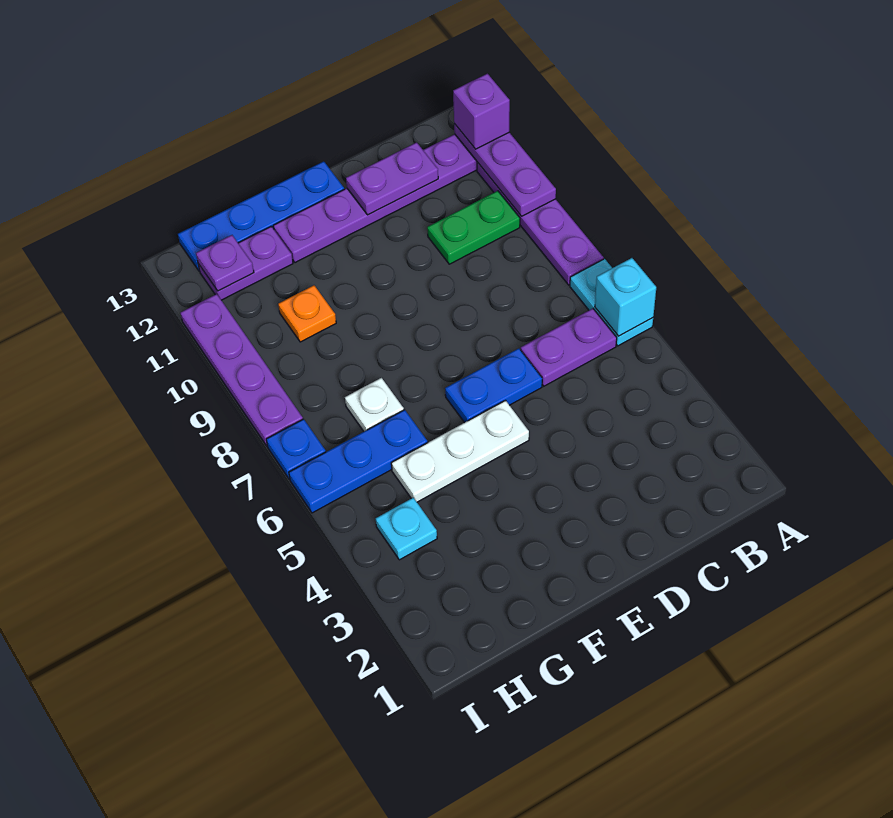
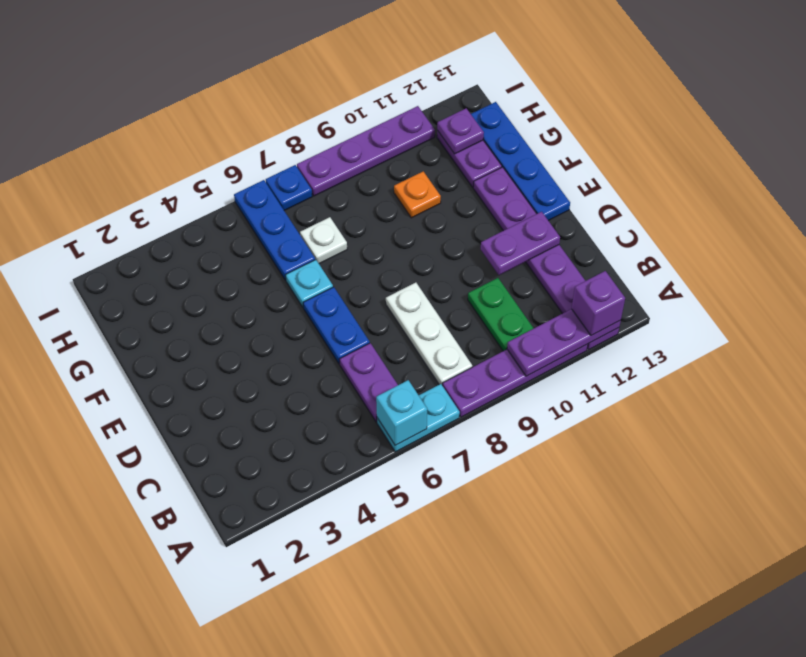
purple 1x2 plate [346,142,438,215] -> purple 1x2 plate turned to [481,212,560,275]
white 1x3 plate [391,401,529,502] -> white 1x3 plate moved to [386,283,472,385]
cyan 1x1 plate [376,498,437,560] -> cyan 1x1 plate moved to [286,260,333,308]

